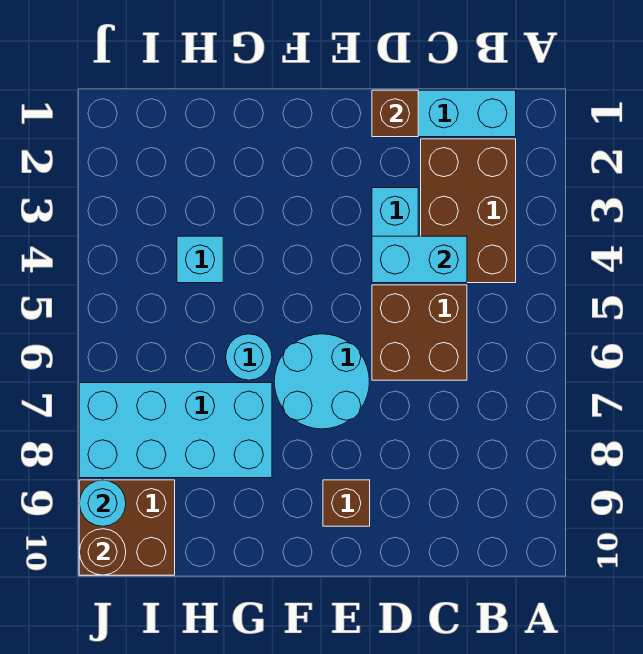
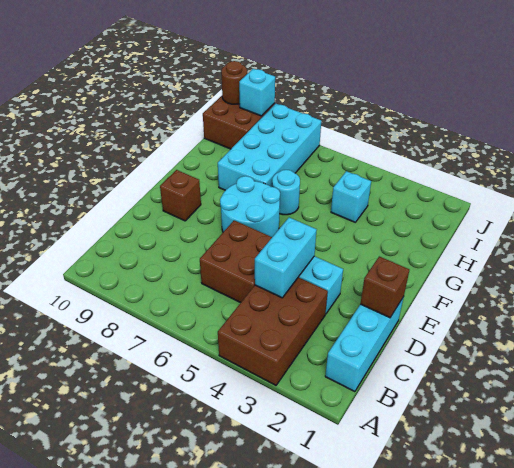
brown 2x3 brick [421,139,516,283] -> brown 2x3 brick turned to [218,277,328,385]
cyan 1x1 round brick [79,480,126,526] -> cyan 1x1 brick [239,69,275,116]

